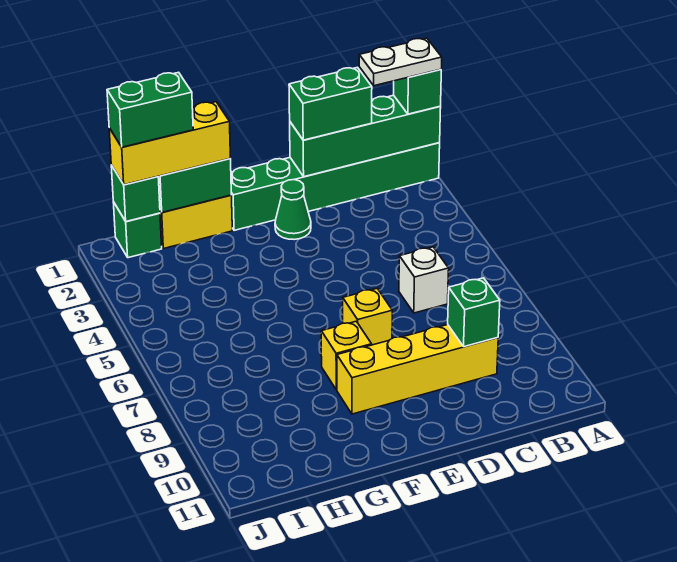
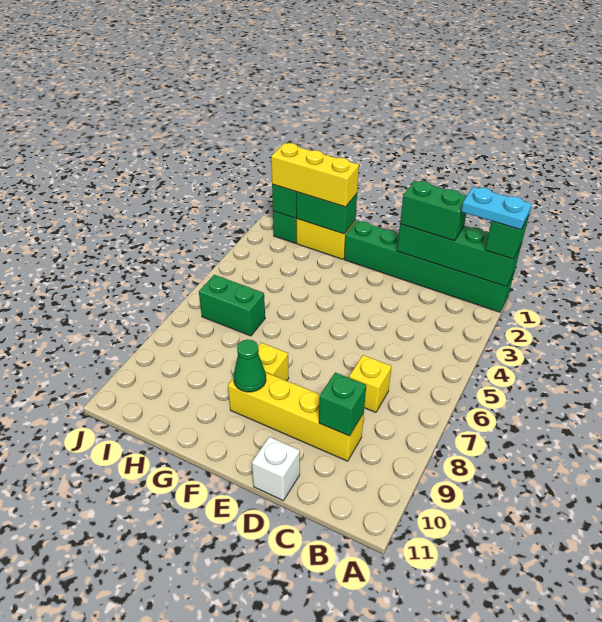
white 1x2 plate [359,38,442,86] -> cyan 1x2 plate [461,187,532,230]
white 1x1 brick [399,247,449,313] -> white 1x1 brick moved to [252,437,300,501]
green 1x1 cone [275,180,311,240] -> green 1x1 cone moved to [233,340,266,392]
yellow 1x1 brick [343,289,392,345] -> yellow 1x1 brick moved to [349,355,392,412]
green 1x2 brick [107,72,193,147] -> green 1x2 brick moved to [199,275,265,336]

